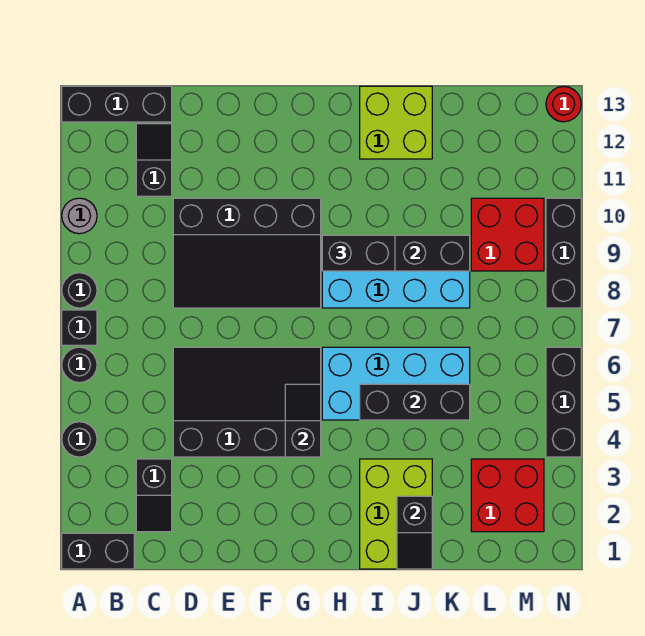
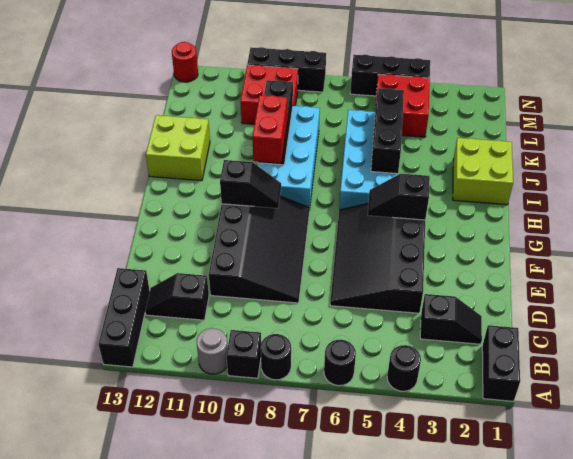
black 1x1 brick [62,310,97,345] -> black 1x1 brick moved to [227,330,261,378]
black 1x2 brick [322,235,395,271] -> red 1x2 brick [252,95,287,163]
lime 2x3 brick [360,459,432,569] -> lime 2x2 brick [453,138,513,205]
black 1x2 slope [397,496,432,569] -> black 1x2 slope moved to [220,160,281,208]
red 2x2 brick [471,459,544,532] -> red 2x2 brick moved to [375,74,430,137]

